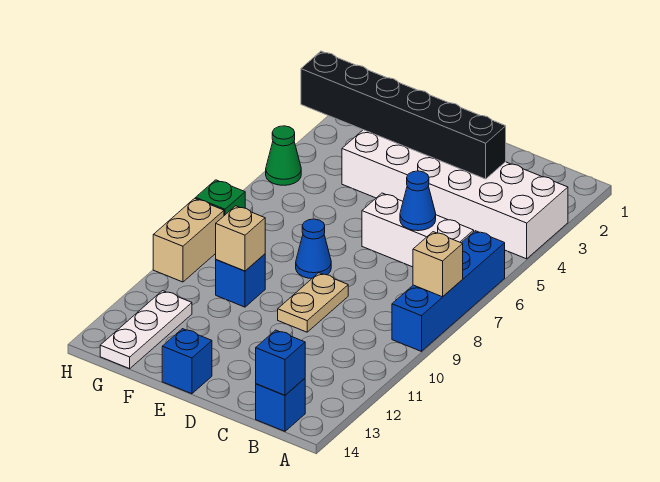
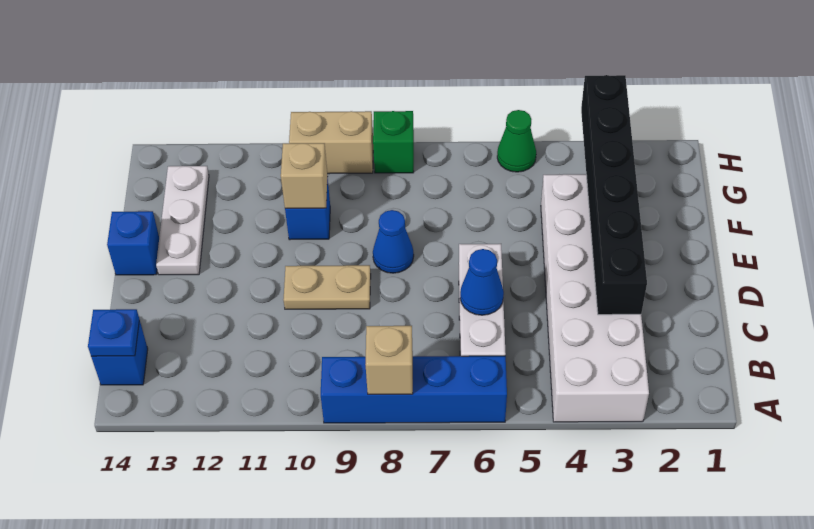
blue 1x1 brick [256,330,305,395] -> blue 1x1 plate [88,309,139,356]
white 1x3 plate [100,291,192,369] -> white 1x3 plate turned to [156,166,209,275]

